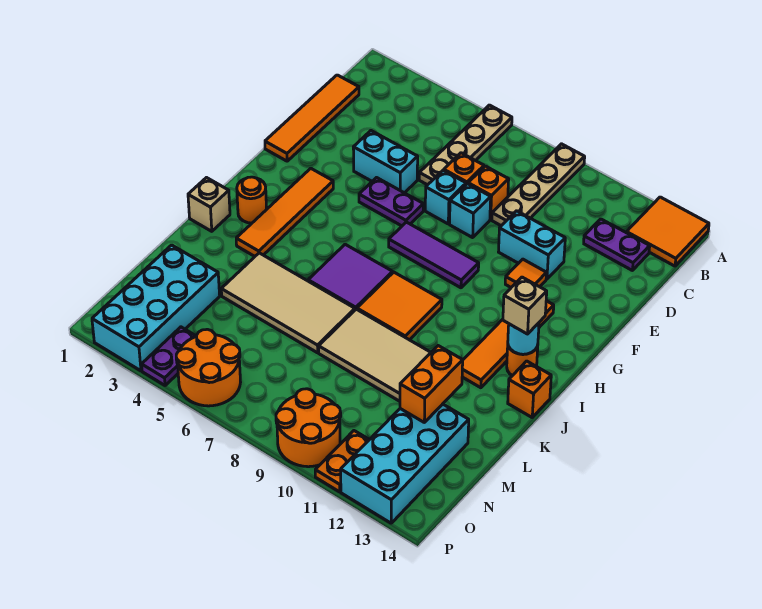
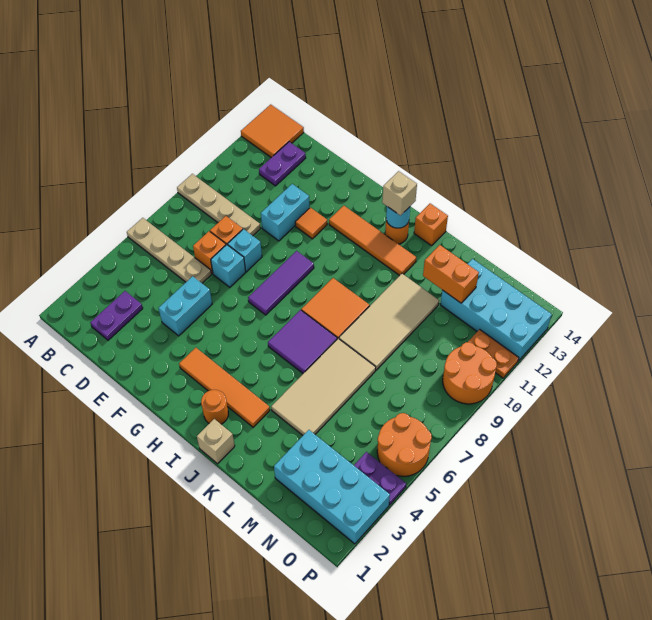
orange 1x4 tile [265,75,359,161] -> none
purple 1x2 plate [359,178,423,226] -> purple 1x2 plate moved to [90,291,143,340]

